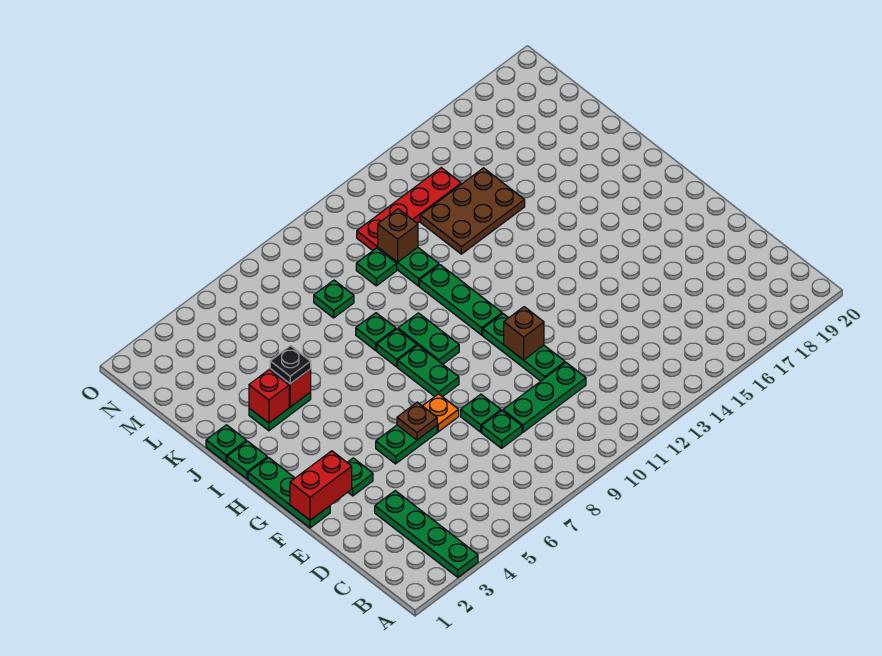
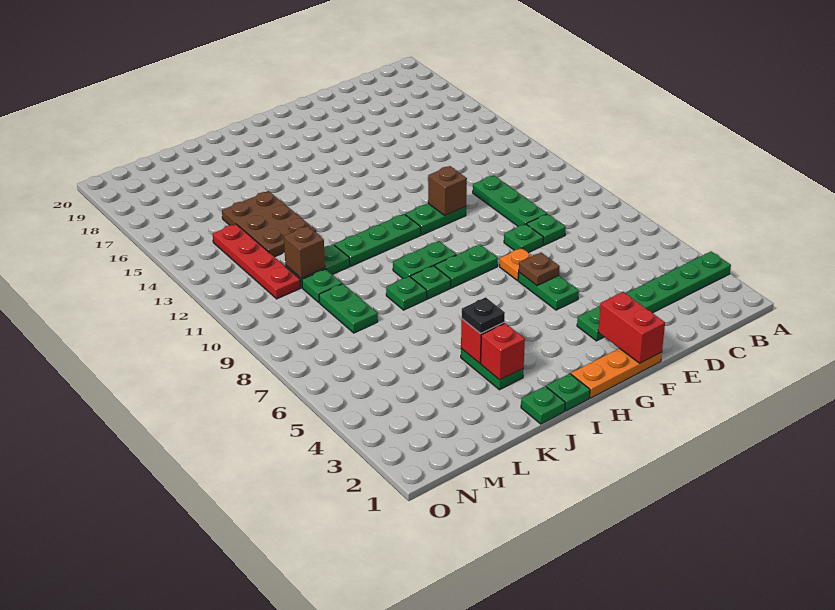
green 1x3 plate [483,314,565,381] -> green 1x2 plate [405,203,466,235]
green 1x3 plate [248,458,330,528] -> orange 1x3 plate [571,348,662,398]
green 1x1 plate [314,280,354,318] -> green 1x2 plate [319,284,378,333]

